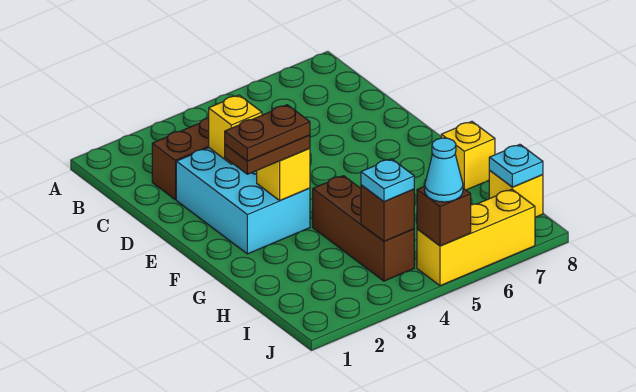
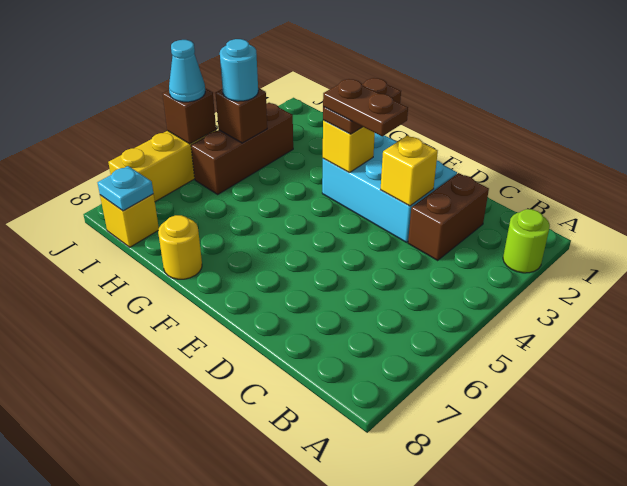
none -> lime 1x1 round brick [503,209,550,273]
brown 1x2 plate [225,105,310,161] -> brown 1x2 plate turned to [323,79,408,136]
brown 1x3 brick [313,176,414,281] -> brown 1x3 brick turned to [191,103,293,194]
yellow 1x1 brick [441,121,495,190] -> yellow 1x1 round brick [158,215,202,279]
cyan 1x1 plate [361,159,414,201] -> cyan 1x1 round brick [220,39,258,101]

